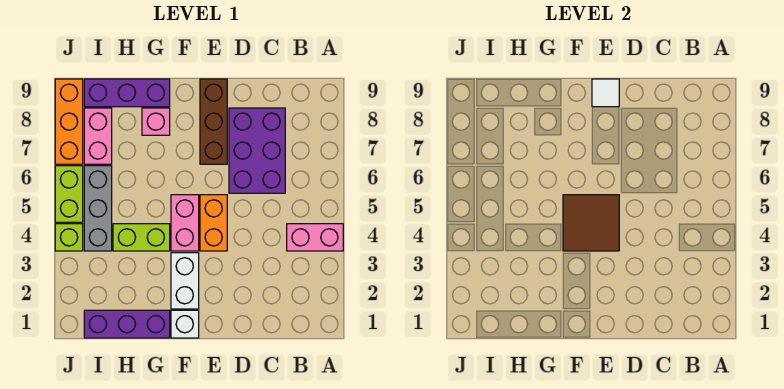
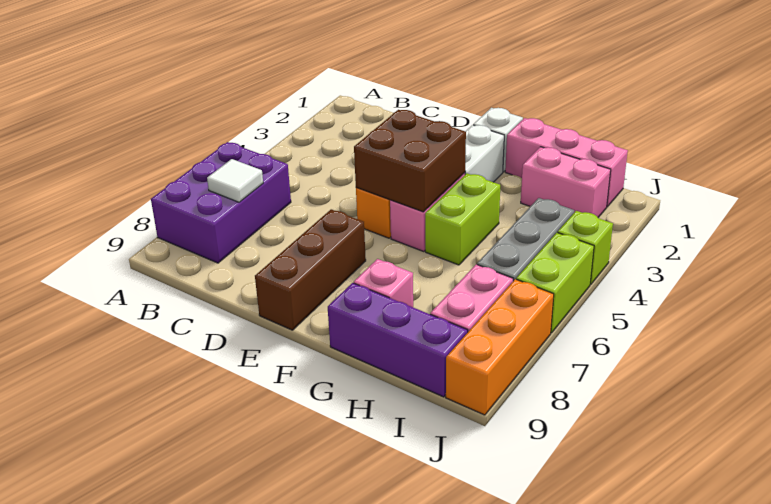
pink 1x2 brick [287,224,343,251] -> pink 1x2 brick moved to [521,147,611,217]
purple 2x3 brick [229,108,285,193] -> purple 2x3 brick moved to [151,142,291,263]
brown 2x2 tile [563,195,619,251] -> brown 2x2 brick [354,110,466,212]
white 1x1 tile [592,79,619,107] -> white 1x1 tile moved to [207,159,263,202]
purple 1x3 brick [84,310,170,338] -> pink 1x3 brick [505,118,628,207]
lime 1x2 brick [113,224,170,251] -> lime 1x2 brick turned to [425,173,500,265]

